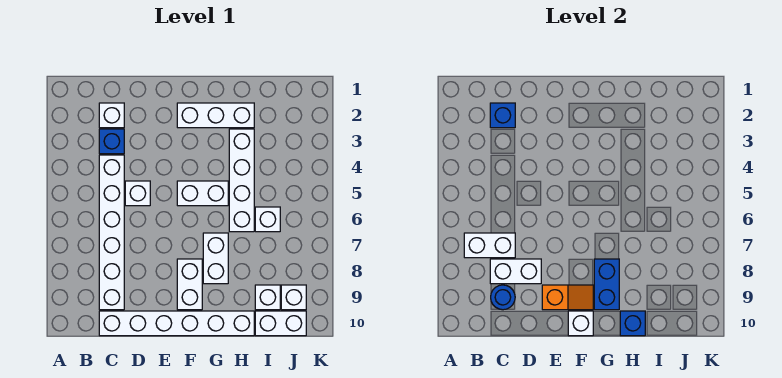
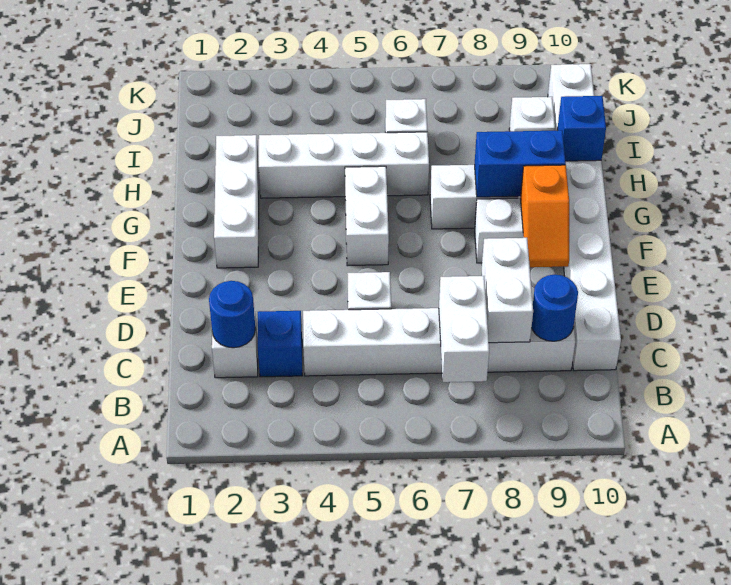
blue 1x1 brick [490,103,515,128] -> blue 1x1 round brick [209,281,255,348]
orange 1x2 slope [542,285,593,310] -> orange 1x2 slope turned to [520,165,569,267]
white 1x1 brick [568,311,593,336] -> none
white 1x1 brick [281,285,306,310] -> none

